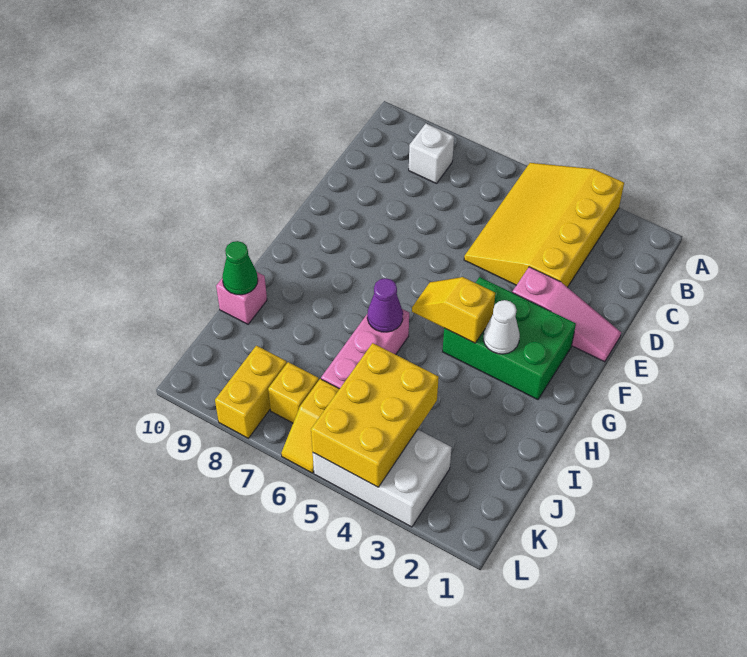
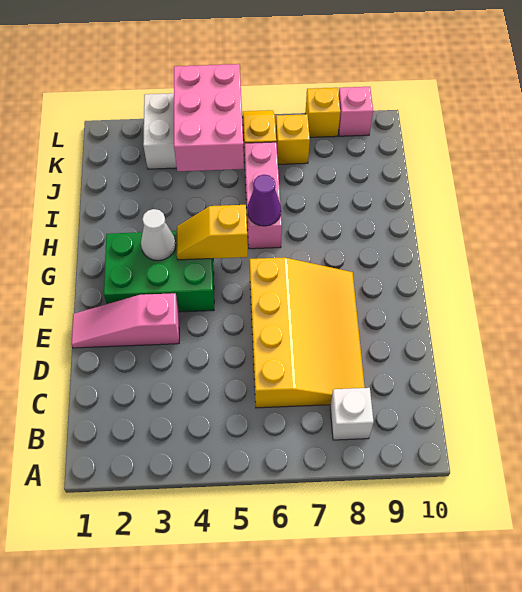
yellow 3x4 slope [464,163,624,287] -> yellow 3x4 slope moved to [250,257,365,408]
yellow 1x2 slope [412,277,495,343] -> yellow 1x2 slope turned to [177,205,248,260]
pink 1x1 brick [216,272,267,324] -> pink 1x1 brick moved to [338,87,373,136]
green 1x1 cone [222,241,258,295] -> none
yellow 2x3 brick [311,343,439,487] -> pink 2x3 brick [174,64,244,171]
yellow 1x2 brick [215,346,287,438] -> yellow 1x1 brick [305,88,340,137]

